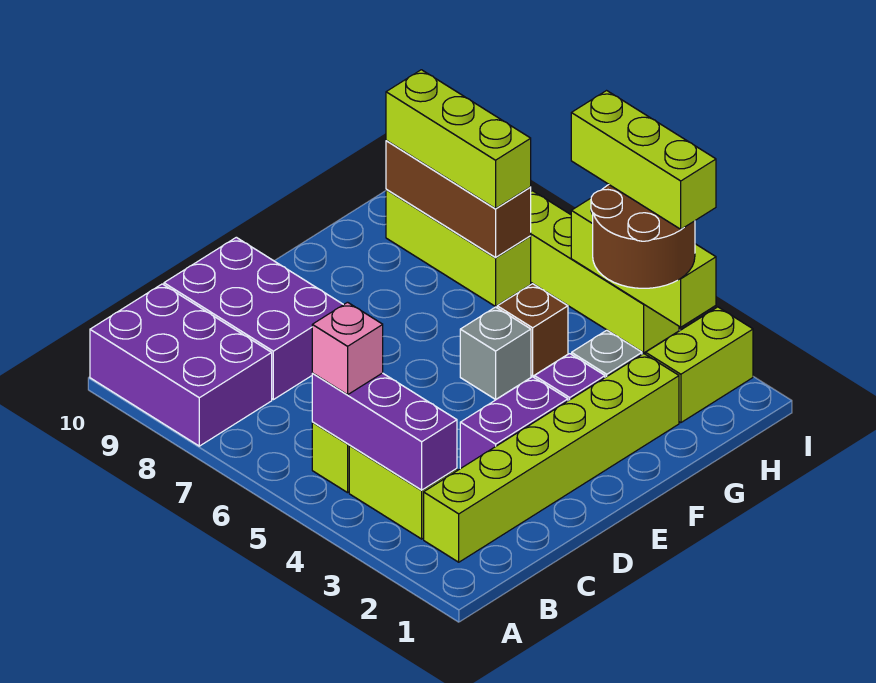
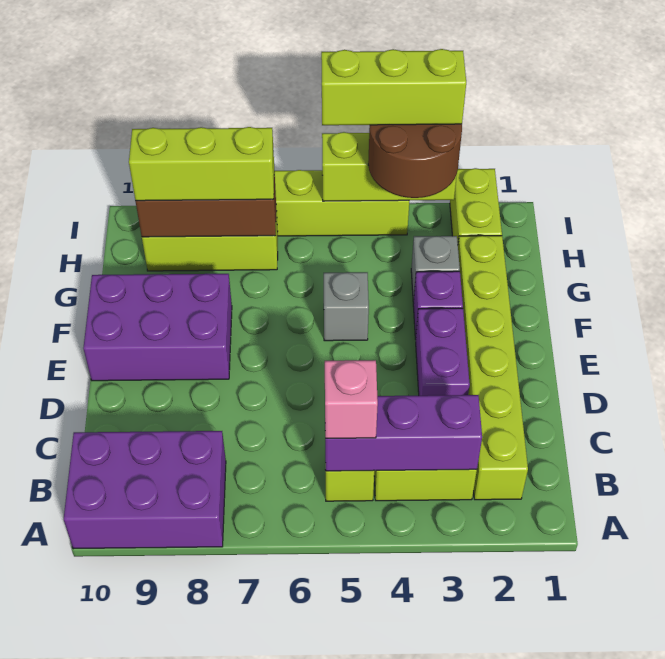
purple 2x3 brick [164,237,343,400] -> purple 2x3 brick moved to [83,274,232,381]
brown 1x1 brick [497,284,568,376] -> none

